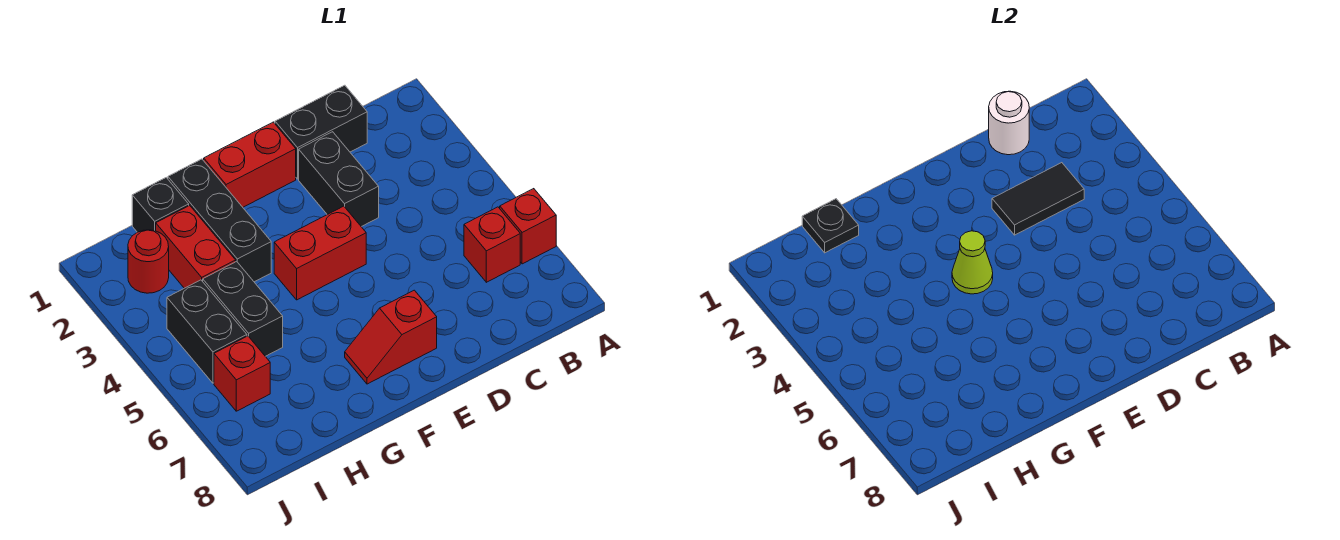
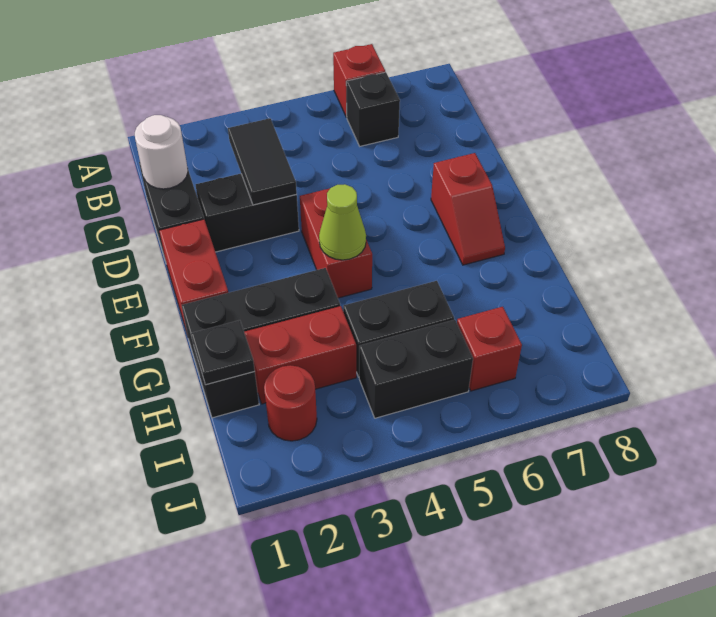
red 1x1 brick [464,207,520,282] -> black 1x1 brick [346,72,400,146]

